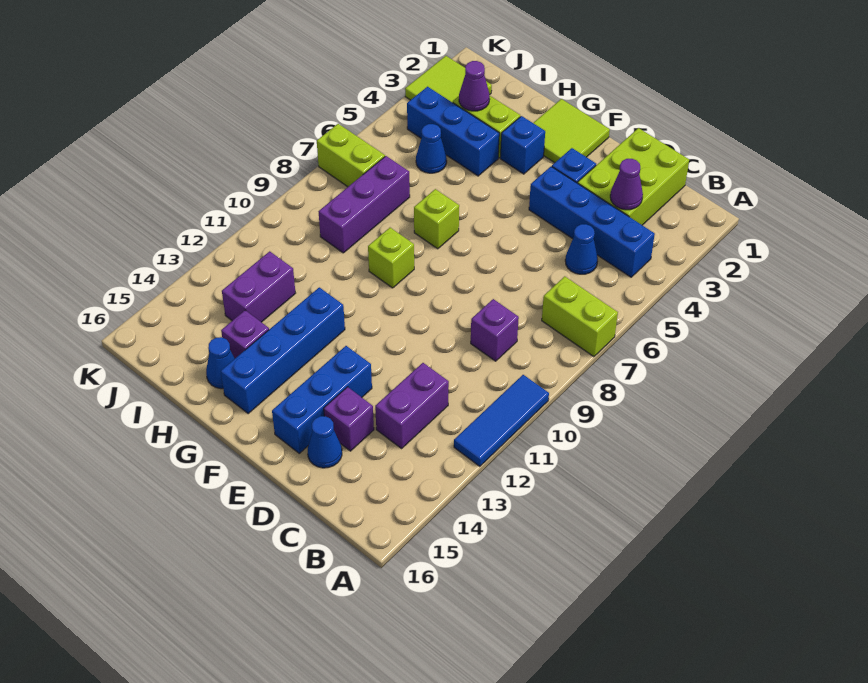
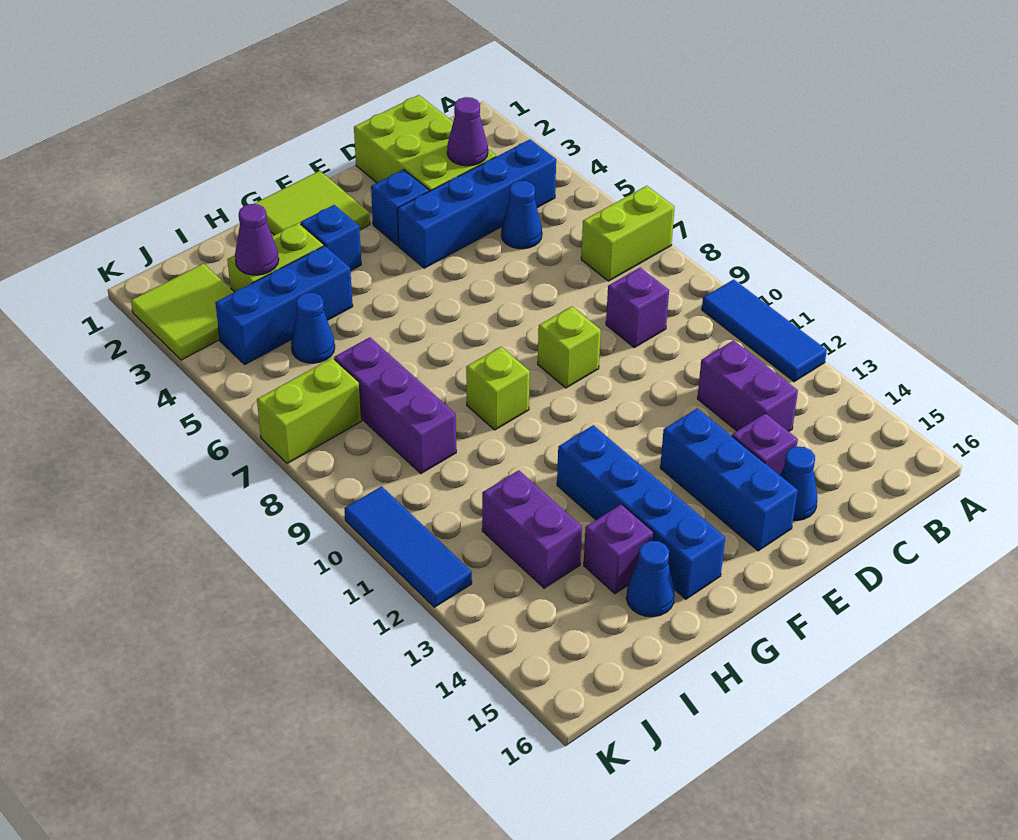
lime 1x1 brick [414,189,459,249] -> lime 1x1 brick moved to [538,307,601,388]
none -> blue 1x3 tile [344,486,472,607]

